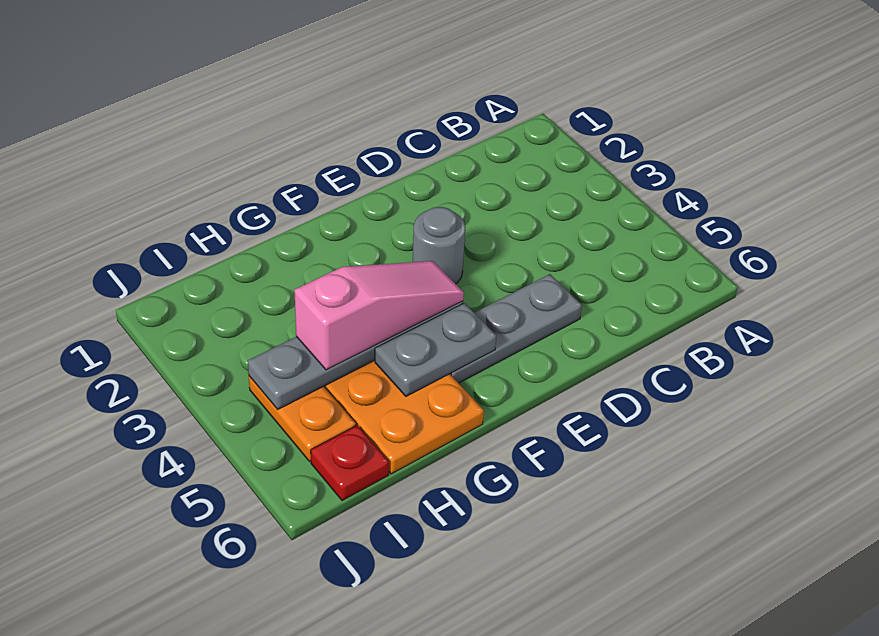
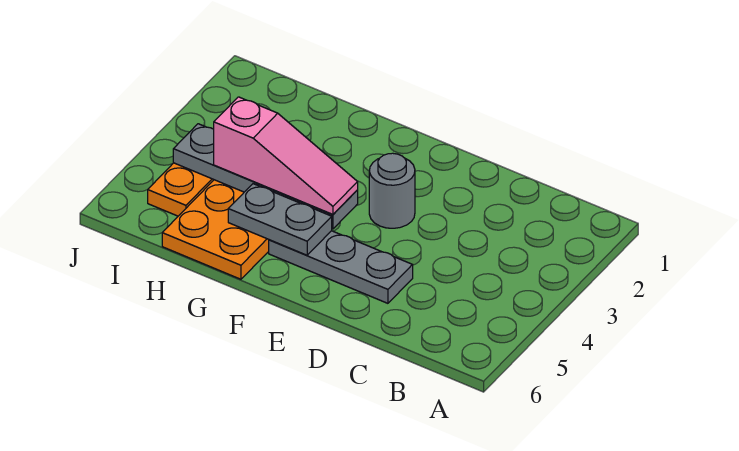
red 1x1 plate [311,425,389,501] -> none

